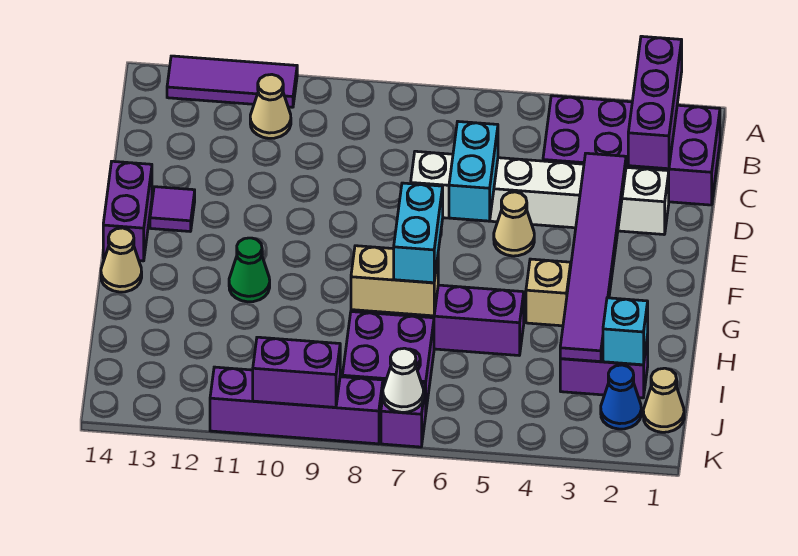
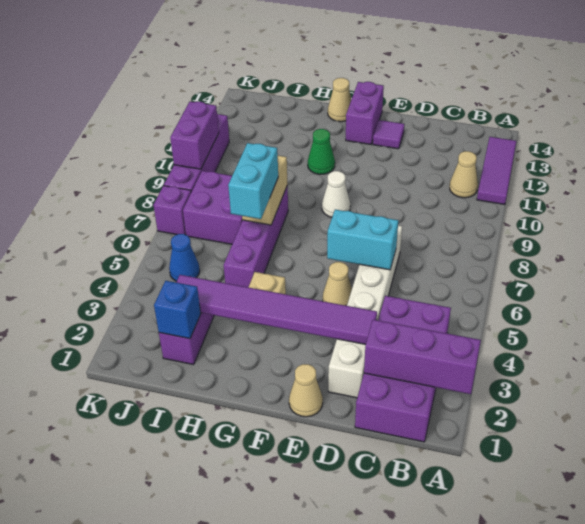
purple 1x2 brick [103,161,152,261] -> purple 1x2 brick turned to [346,82,384,144]
cyan 1x2 brick [394,183,443,283] -> cyan 1x2 brick turned to [228,143,278,219]
cyan 1x1 brick [603,298,648,365] -> blue 1x1 brick [154,281,201,339]
tan 1x1 cone [643,368,684,432] -> tan 1x1 cone moved to [289,364,323,417]
blue 1x1 cone [601,365,641,429] -> blue 1x1 cone moved to [169,234,200,281]
white 1x1 cone [383,348,424,412] -> white 1x1 cone moved to [322,171,350,217]

